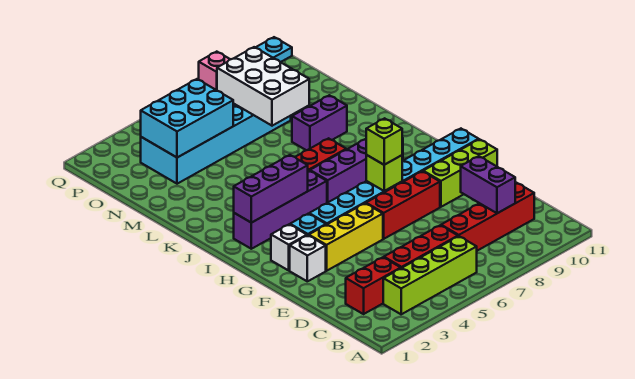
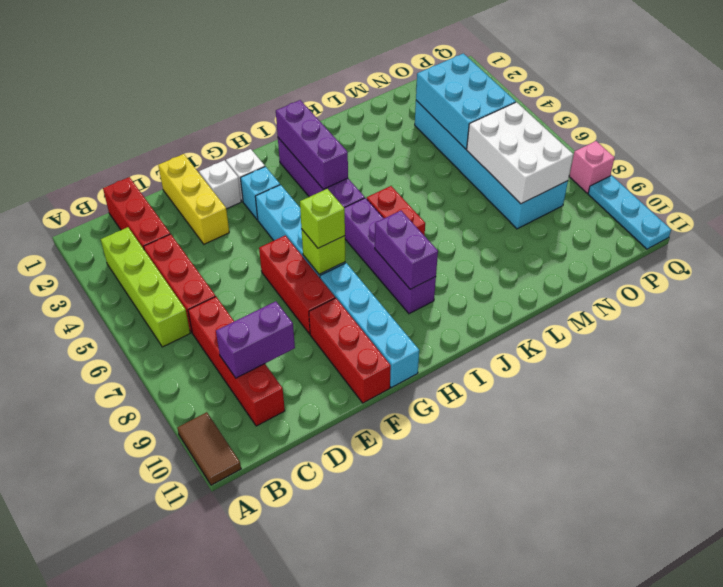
none -> brown 1x2 tile [177,412,241,485]
red 1x2 brick [346,257,401,314] -> red 1x3 brick [103,177,170,249]
yellow 1x3 brick [309,203,383,271] -> yellow 1x3 brick moved to [158,154,229,244]
lime 1x3 brick [423,139,497,207] -> red 1x3 brick [309,298,391,403]
purple 1x2 brick [292,95,347,150] -> purple 1x2 brick moved to [375,211,438,289]
white 2x3 brick [217,47,309,126] -> white 2x3 brick turned to [467,102,573,204]

